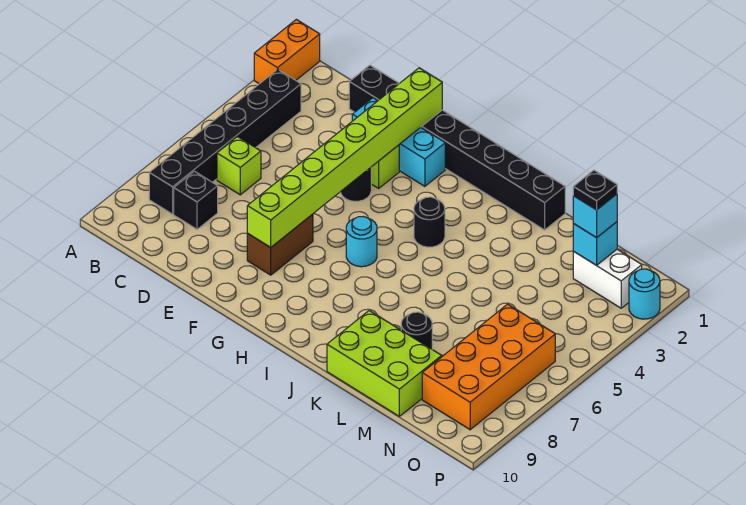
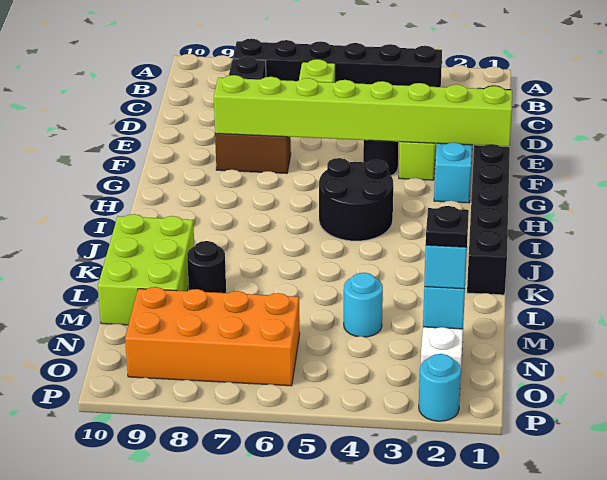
orange 1x2 brick [254,19,320,84] -> none
cyan 1x1 round brick [346,217,377,267] -> cyan 1x1 round brick moved to [344,273,383,337]
black 1x1 round brick [414,197,445,247] -> black 2x2 round brick [319,158,393,241]

